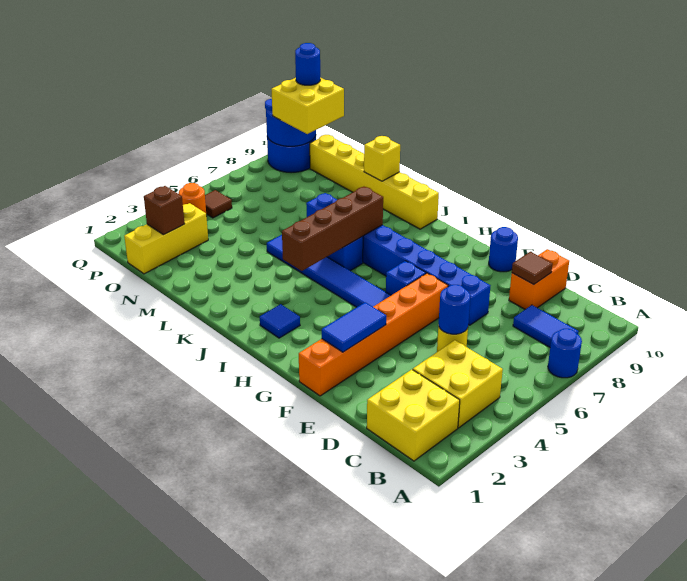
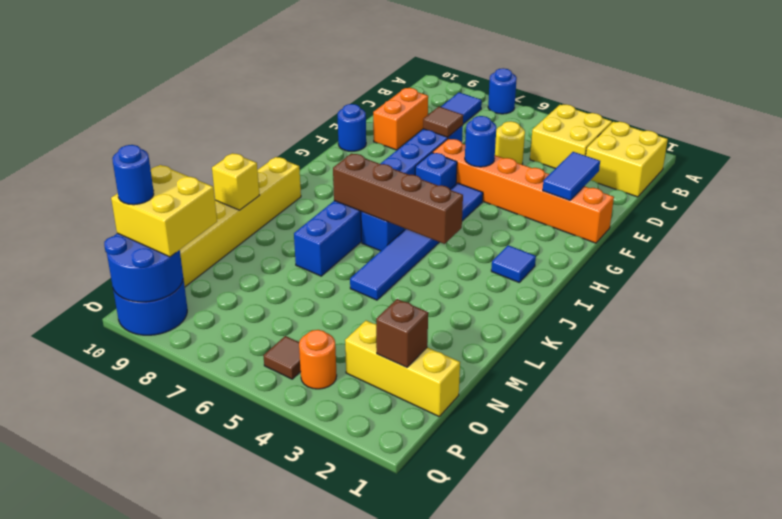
blue 1x1 round brick [439,285,470,334] -> blue 1x1 round brick moved to [465,116,496,167]
orange 1x2 brick [509,249,569,309] -> orange 1x2 brick turned to [373,88,428,150]
brown 1x1 tile [512,252,552,285] -> brown 1x1 tile moved to [423,107,463,137]
blue 1x2 tile [322,302,386,352] -> blue 1x2 tile turned to [543,152,600,200]

